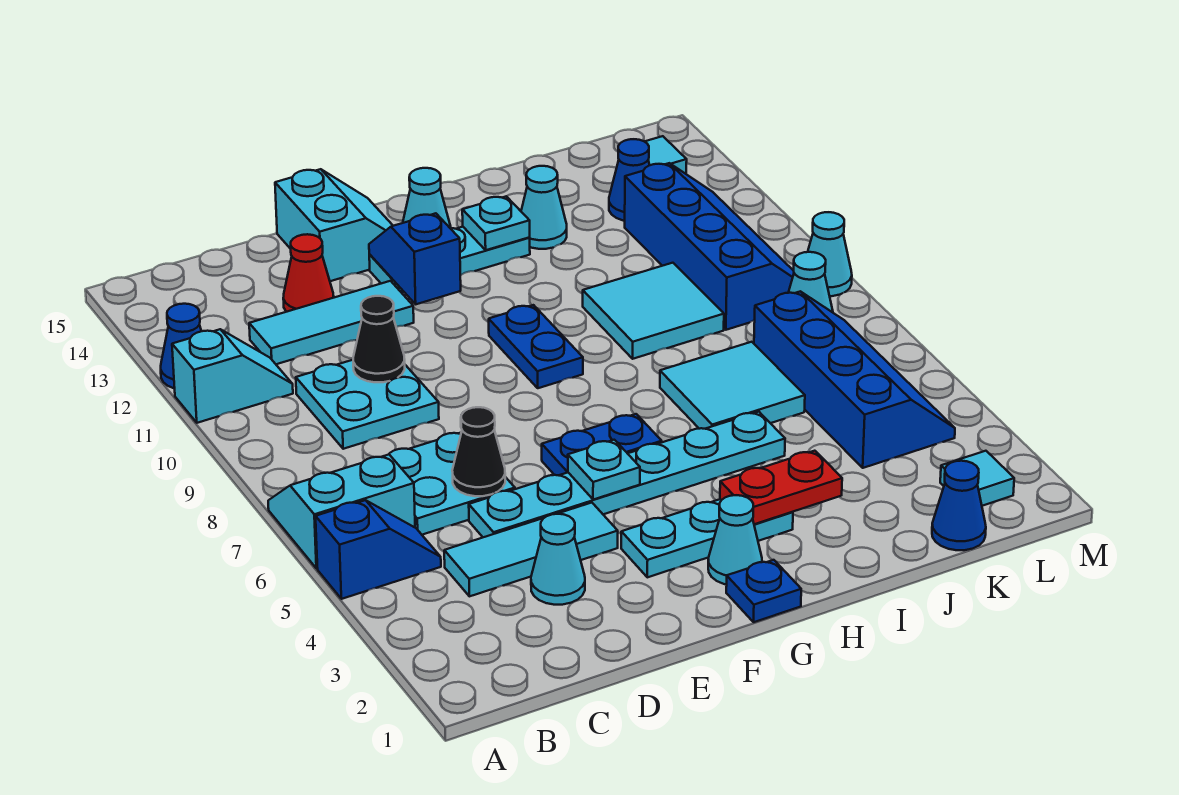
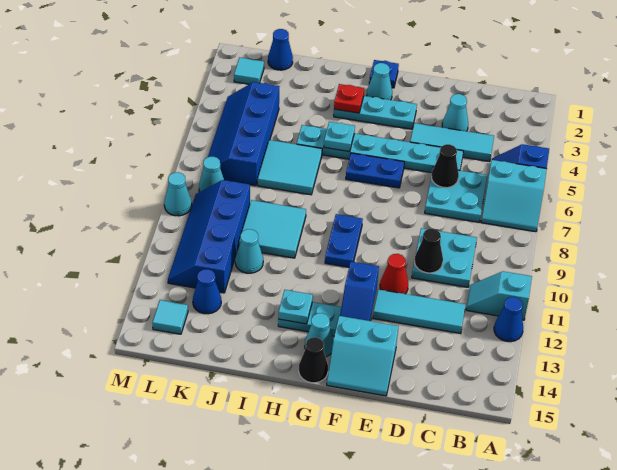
red 1x1 cone [283,234,334,312] -> red 1x1 cone moved to [380,254,408,294]
cyan 2x2 slope [275,169,393,281] -> cyan 2x2 slope turned to [327,316,399,396]
cyan 1x1 plate [568,440,640,500] -> cyan 1x1 plate moved to [324,122,355,152]
none -> black 1x1 cone [299,337,328,383]
red 1x2 plate [720,451,842,524] -> red 1x1 plate [334,84,364,113]
cyan 1x1 cone [521,166,567,249] -> cyan 1x1 cone moved to [235,229,263,273]

